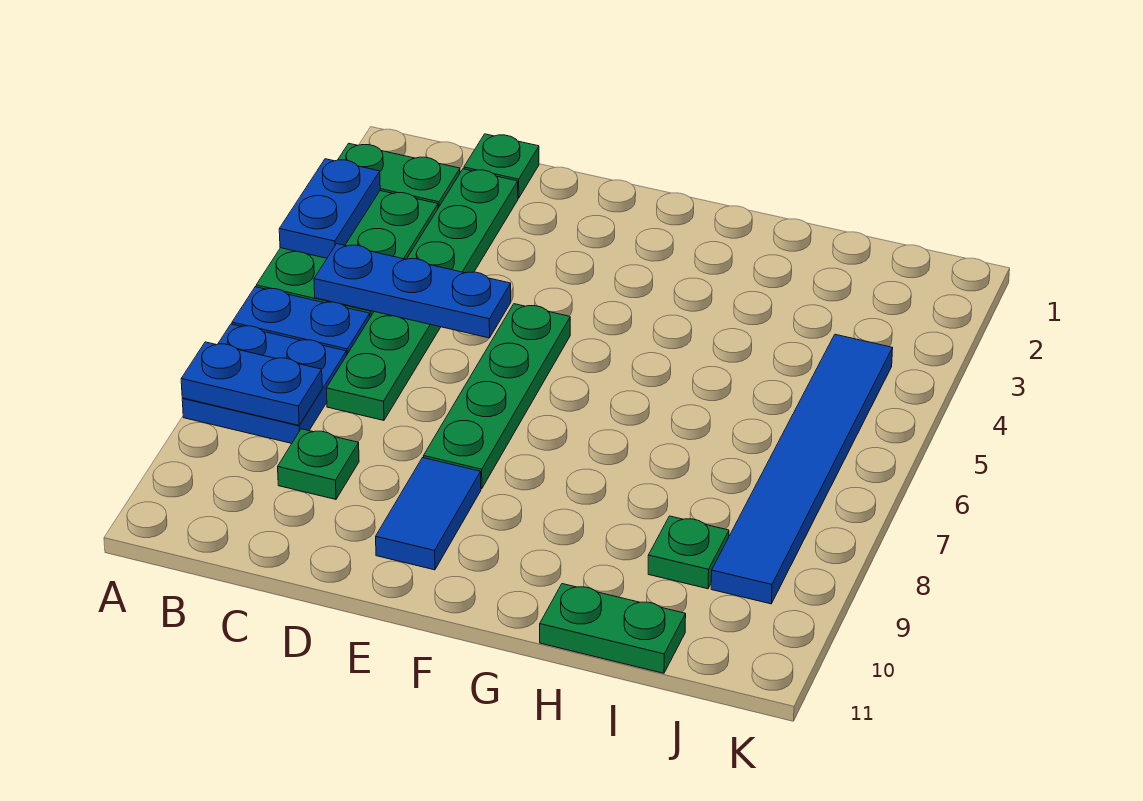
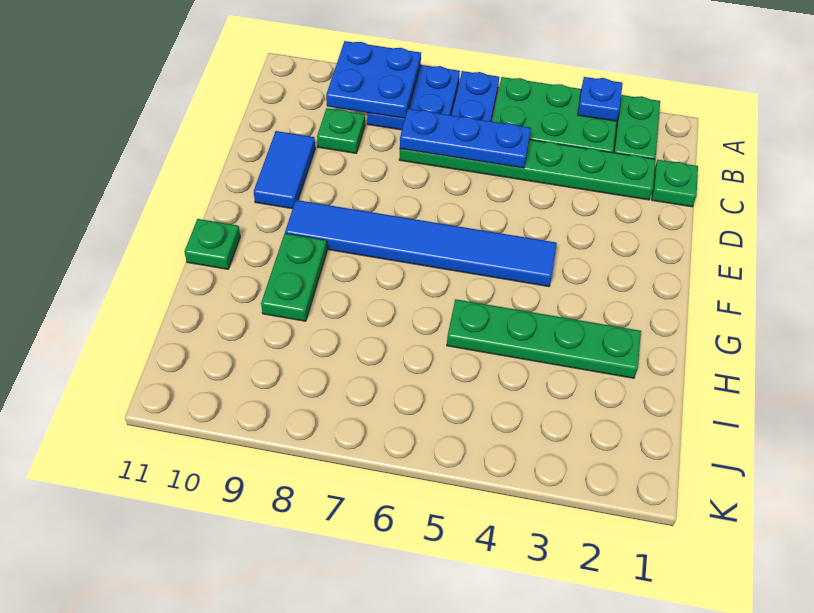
blue 1x2 plate [279,159,380,258] -> blue 1x1 plate [578,77,623,121]
blue 1x2 plate [181,342,322,425] -> blue 2x2 plate [326,41,421,118]
blue 1x3 plate [314,244,511,338] -> blue 1x3 plate turned to [400,109,531,168]
green 1x4 plate [424,304,570,489] -> green 1x4 plate moved to [447,299,641,378]
blue 1x2 tile [376,458,481,570] -> blue 1x2 tile turned to [254,131,315,209]
green 1x2 plate [540,584,686,673] -> green 1x2 plate moved to [261,233,327,321]
green 1x1 plate [648,516,729,589] -> green 1x1 plate moved to [184,219,240,269]
blue 1x6 tile [711,335,893,604] -> blue 1x6 tile moved to [285,200,557,287]

